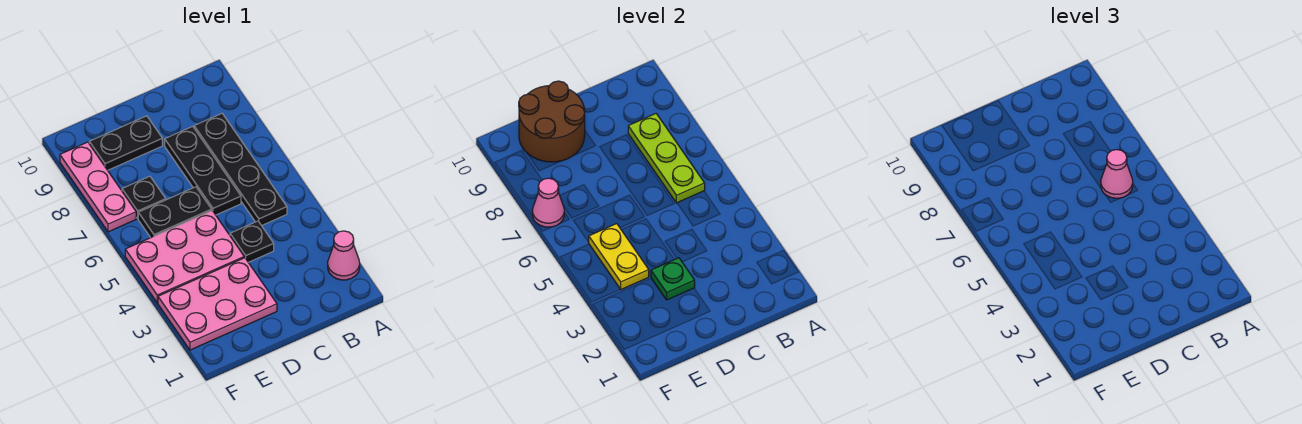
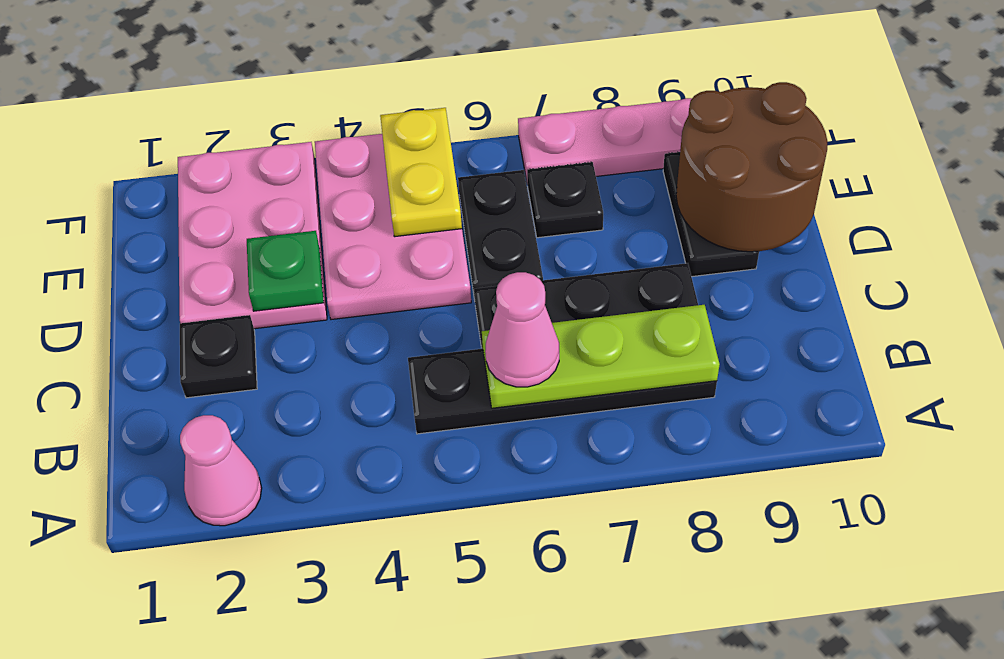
black 1x1 plate [230,221,274,262] -> black 1x1 plate moved to [180,315,257,398]
yellow 1x2 plate [589,224,649,290] -> yellow 1x2 plate turned to [380,108,462,237]
pink 1x1 cone [532,178,564,227] -> none

